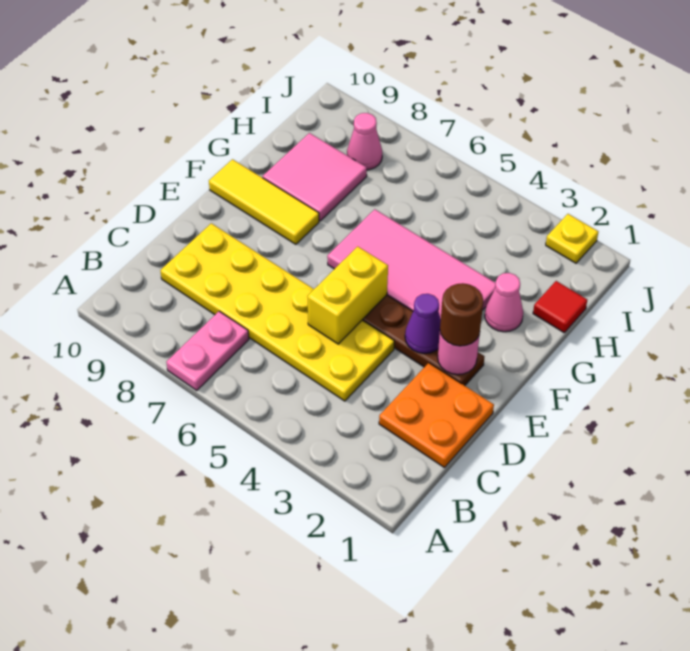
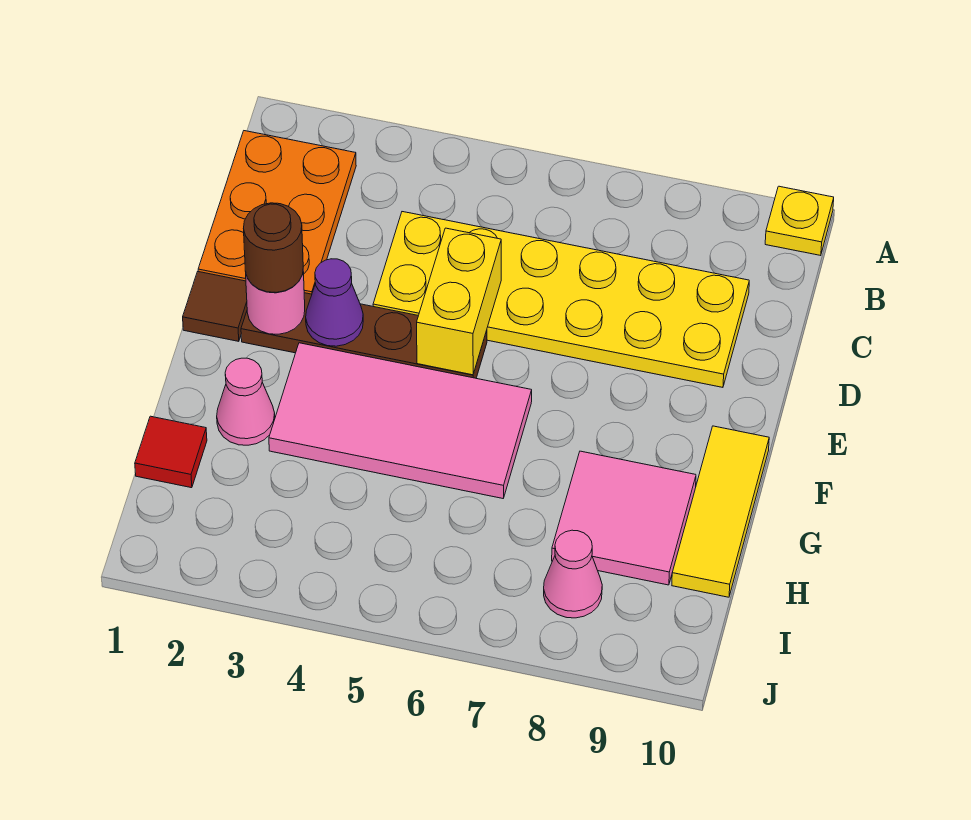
pink 1x2 plate [166,311,249,390] -> none
orange 2x2 plate [379,363,494,468] -> orange 2x3 plate [198,131,356,294]
none -> brown 1x1 tile [183,272,247,341]
yellow 1x3 tile [209,159,319,244] -> yellow 1x3 tile turned to [672,426,769,597]
yellow 1x1 plate [546,214,598,263] -> yellow 1x1 plate moved to [765,186,834,256]

